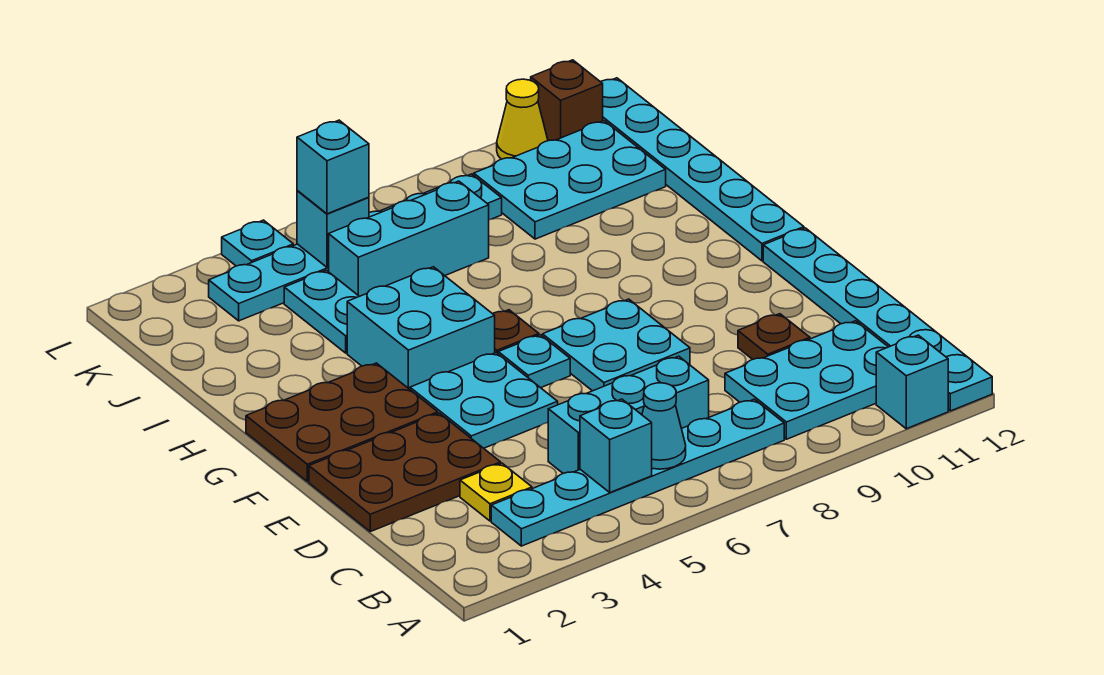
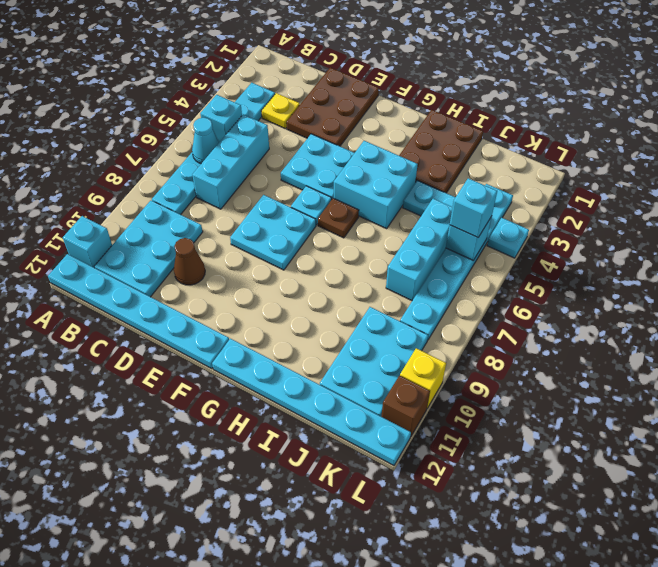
brown 1x1 plate [738,314,810,359] -> brown 1x1 cone [174,238,205,285]
brown 2x3 plate [246,363,438,482] -> brown 2x3 plate moved to [399,110,483,193]
yellow 1x1 cone [497,79,548,159] -> yellow 1x1 brick [400,348,446,408]

